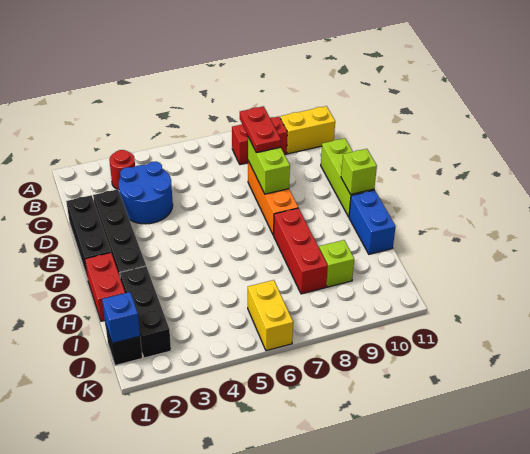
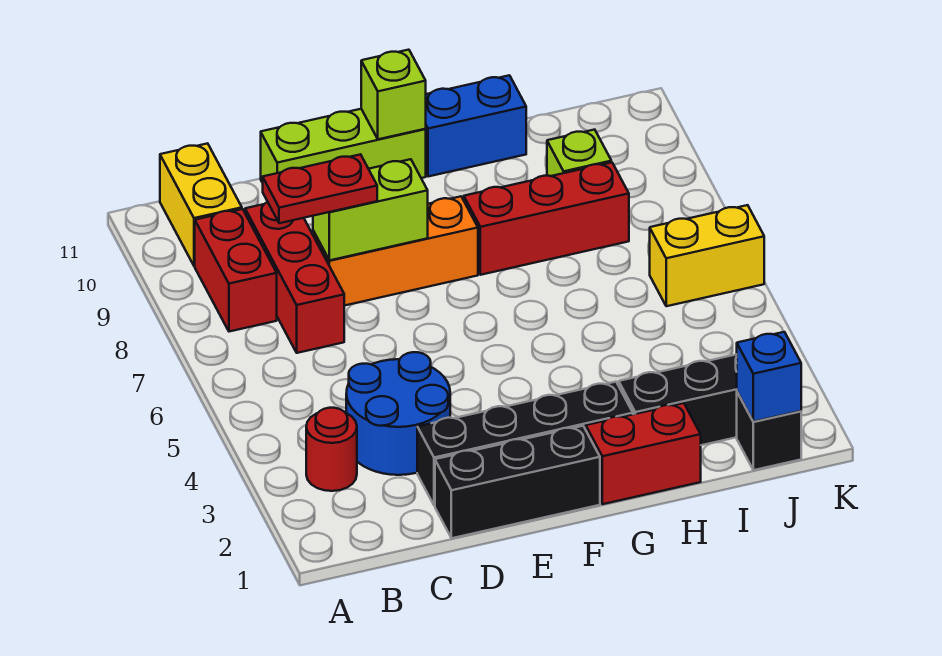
none -> red 1x3 brick [245,202,344,353]

